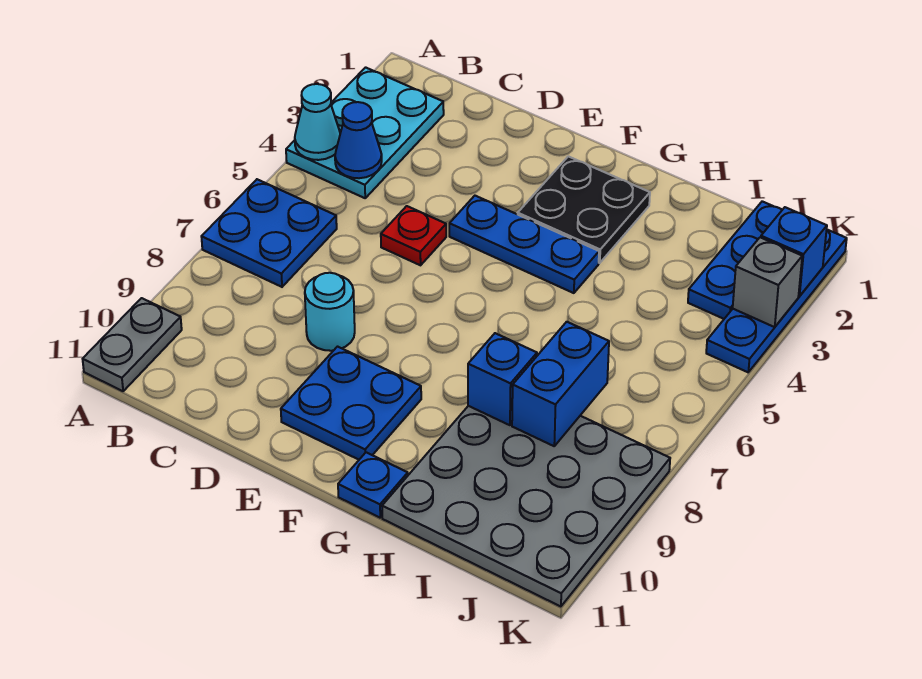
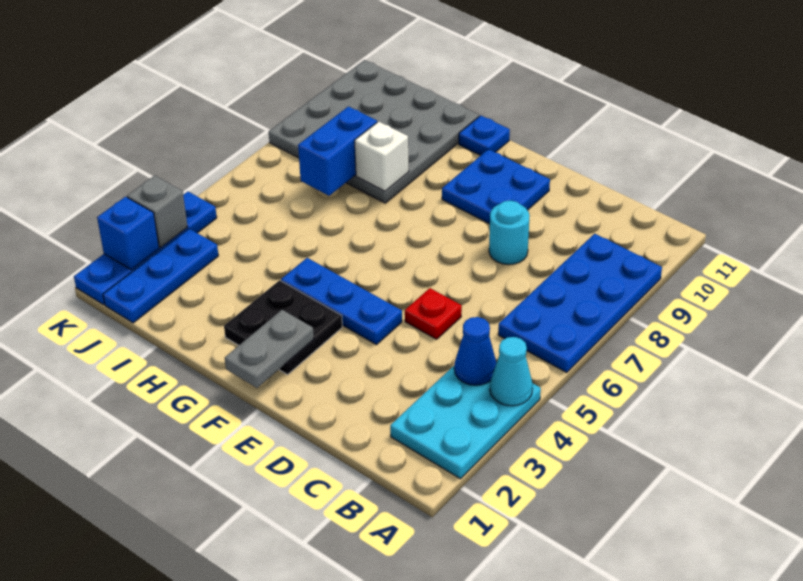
blue 2x2 plate [201,179,337,287] -> blue 2x4 plate [498,234,662,372]
grey 1x2 plate [83,298,182,391] -> grey 1x2 plate moved to [225,310,314,388]
blue 1x1 brick [468,333,537,425] -> white 1x1 brick [355,121,409,191]

